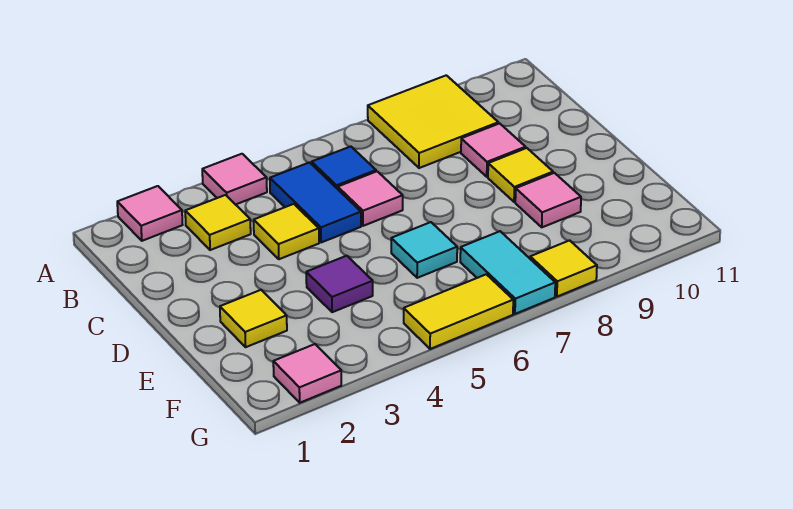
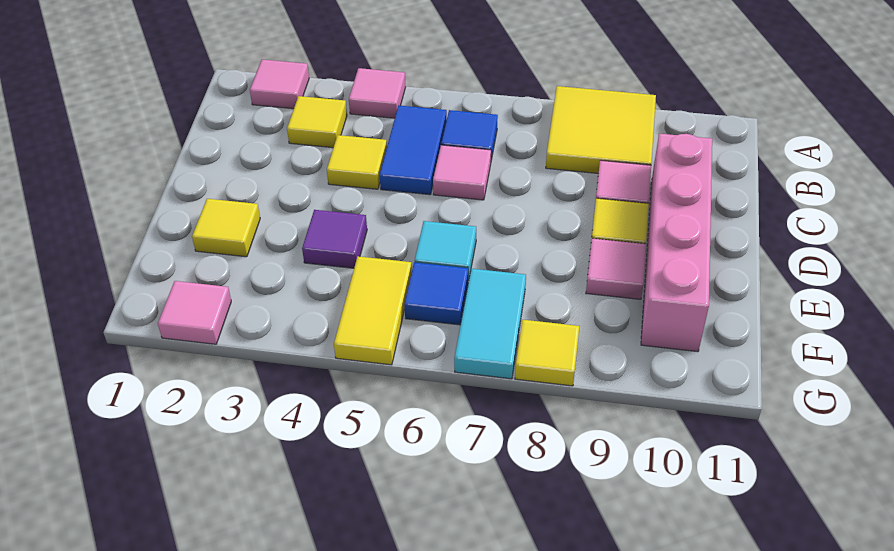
none -> pink 1x4 brick [641,134,712,352]
none -> blue 1x1 tile [404,262,469,325]
yellow 1x2 tile [404,274,513,349] -> yellow 1x2 tile turned to [334,256,412,365]

